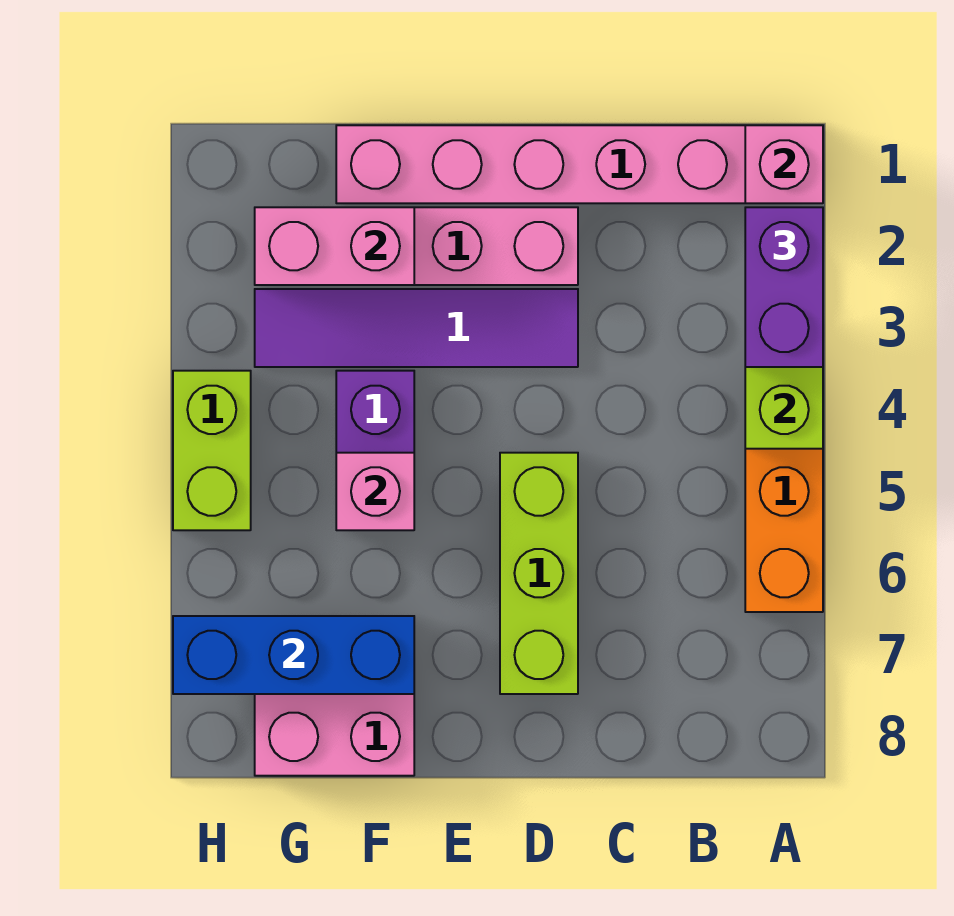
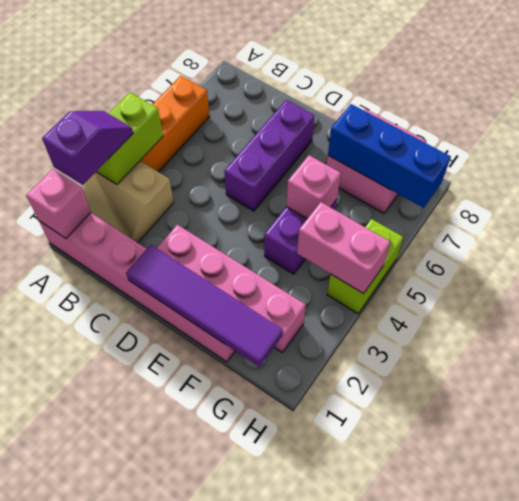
none -> tan 2x2 slope [82,161,174,243]
purple 1x2 brick [745,207,823,367] -> purple 1x2 slope [42,111,133,185]
purple 1x4 tile [255,289,578,367] -> purple 1x4 tile moved to [126,245,283,367]
lime 1x3 brick [500,453,578,694] -> purple 1x3 brick [224,100,314,211]
pink 1x2 brick [255,207,414,285] -> pink 1x2 brick moved to [297,202,390,294]

